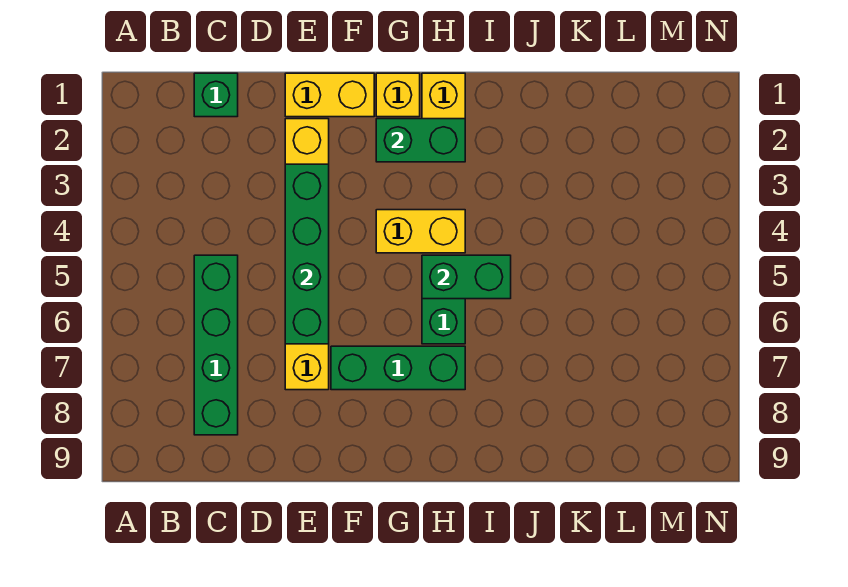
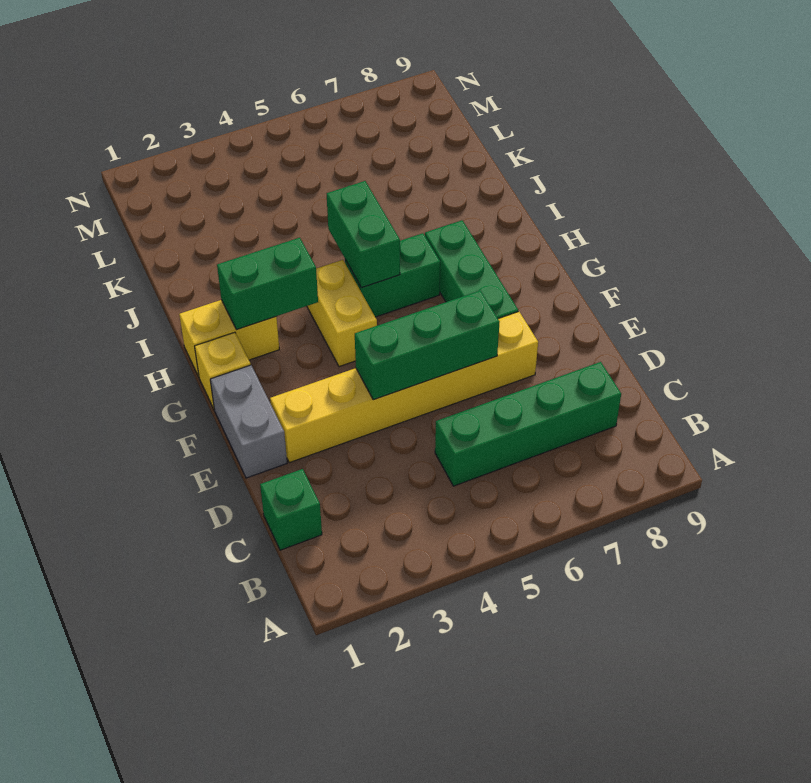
yellow 1x2 brick [285,73,374,117] -> grey 1x2 brick [210,365,287,478]
green 1x4 brick [285,164,329,344] -> green 1x3 brick [355,291,499,400]
green 1x2 brick [376,119,465,162] -> green 1x2 brick turned to [217,238,318,330]

